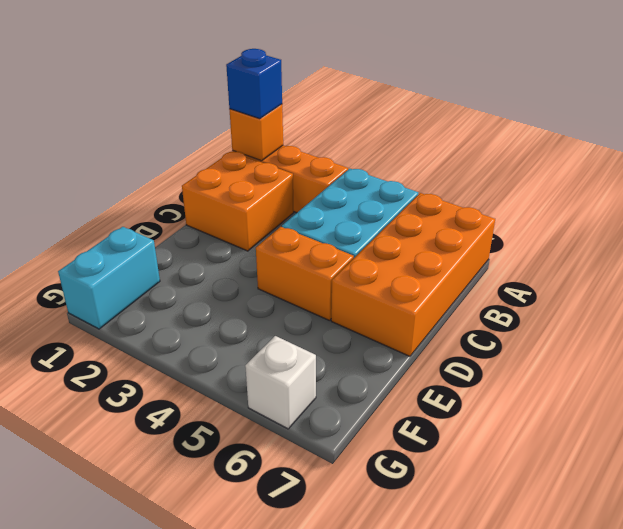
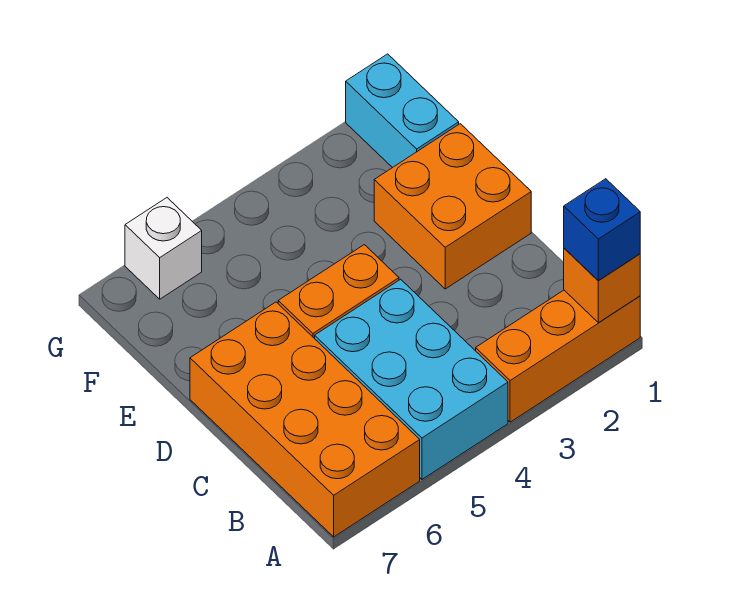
orange 2x2 brick [182,151,294,251] -> orange 2x2 brick moved to [374,124,531,289]

